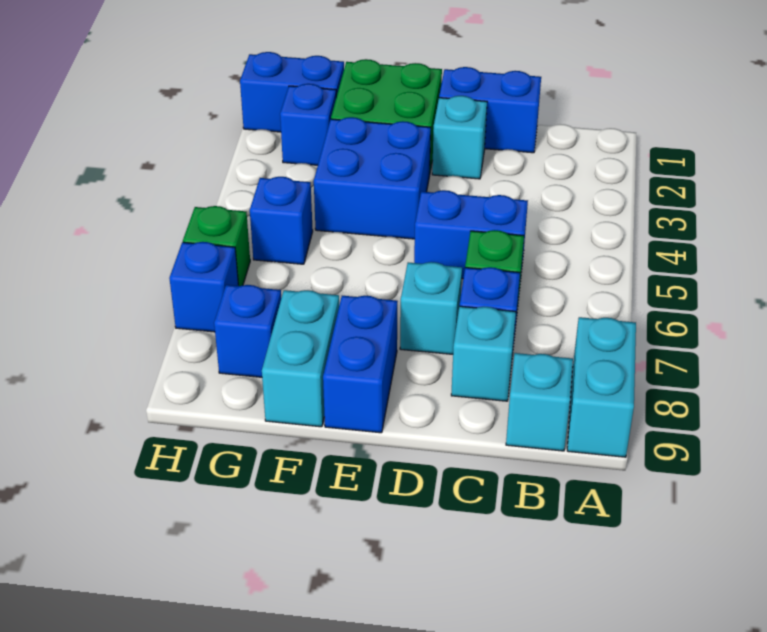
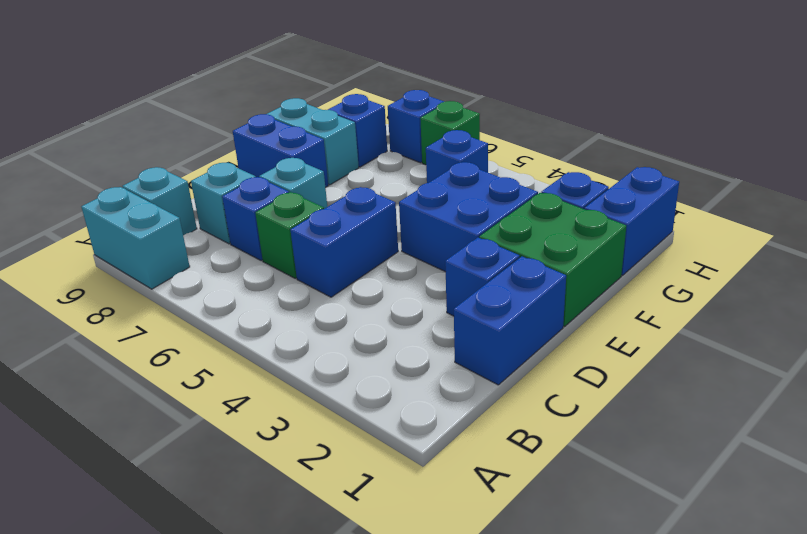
cyan 1x1 brick [432,96,487,179] -> blue 1x1 brick [445,238,520,316]

